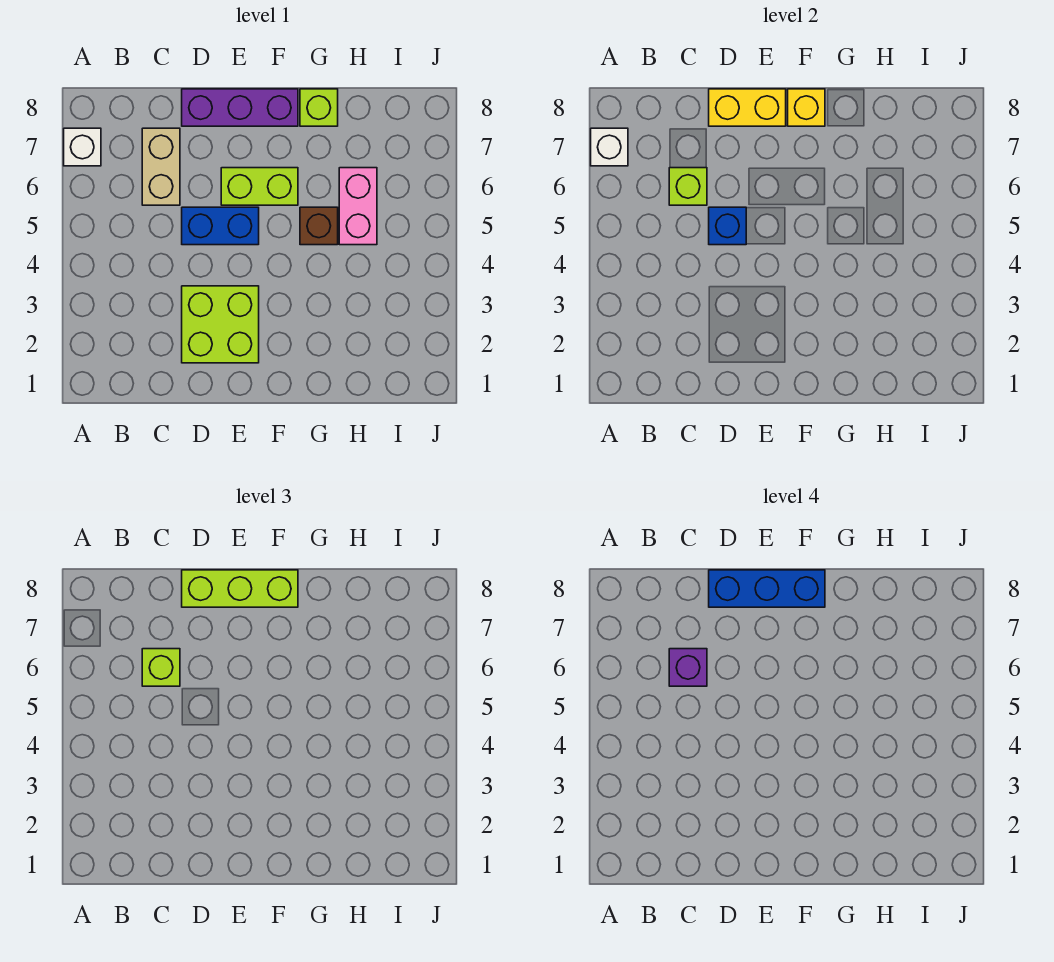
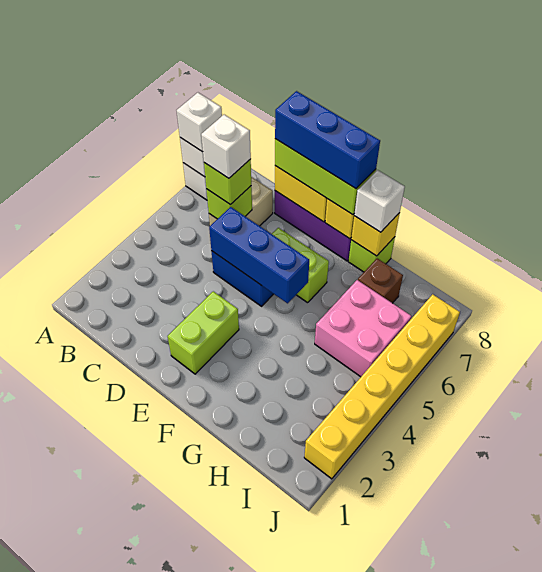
none -> white 1x1 brick [177,93,222,152]
purple 1x1 brick [669,649,707,686] -> white 1x1 brick [201,115,251,178]
lime 2x2 brick [182,286,259,363] -> lime 1x2 brick [168,291,239,374]
blue 1x1 brick [709,207,746,245] -> blue 1x3 brick [209,207,309,303]
brown 1x1 brick [300,207,338,245] -> brown 1x1 brick moved to [358,259,403,303]
none -> yellow 1x1 brick [351,213,400,256]
none -> white 1x1 brick [354,170,405,232]
pink 1x2 brick [339,168,377,245] -> pink 2x2 brick [315,280,411,377]
none -> yellow 1x6 brick [304,294,460,479]

